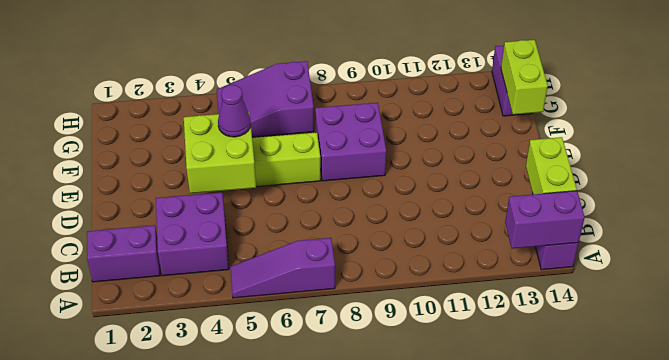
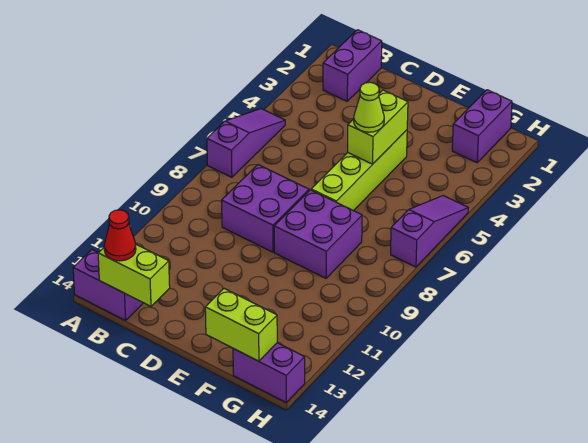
purple 1x2 brick [505,191,585,249] -> purple 1x2 brick moved to [452,90,512,163]
purple 2x2 brick [156,192,229,276] -> purple 2x2 brick moved to [222,165,309,252]
none -> red 1x1 cone [104,210,136,261]
lime 2x2 brick [184,112,256,193] -> lime 1x2 brick [348,90,408,164]
purple 1x1 cone [218,85,251,137] -> lime 1x1 cone [354,82,384,132]
purple 2x3 slope [217,61,314,137] -> purple 1x3 slope [391,196,468,267]

